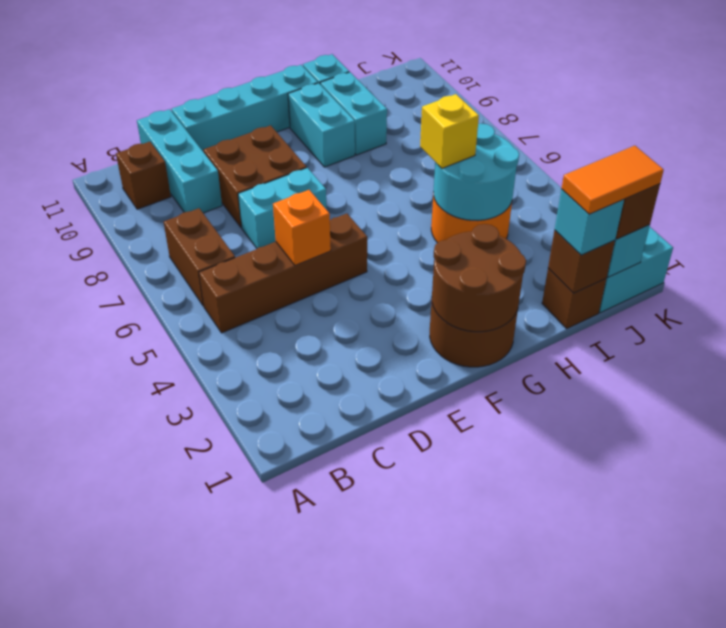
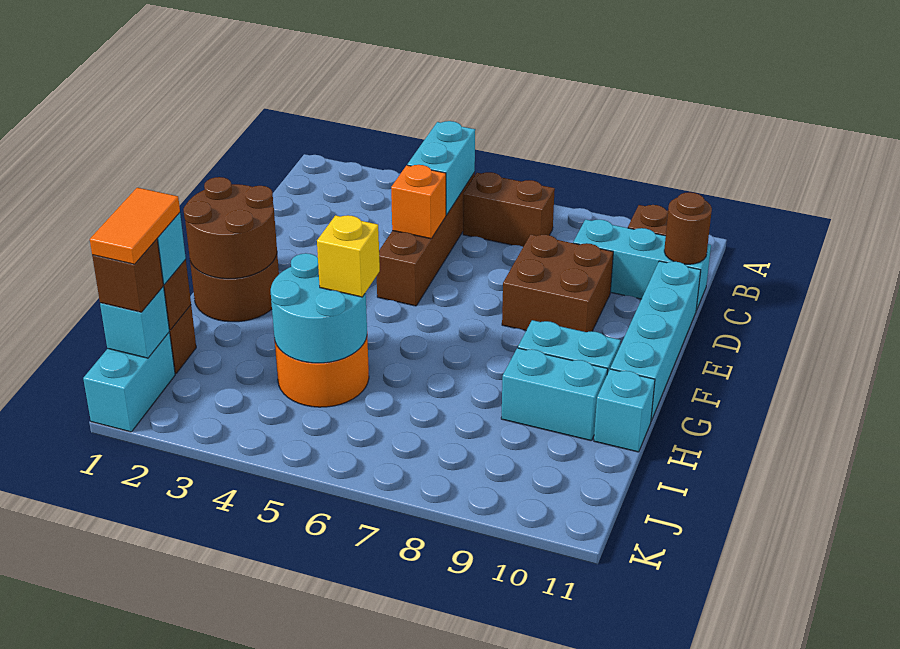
none -> brown 1x1 round brick [664,192,712,264]
cyan 1x2 brick [238,168,327,248] -> cyan 1x2 brick moved to [407,121,475,215]

